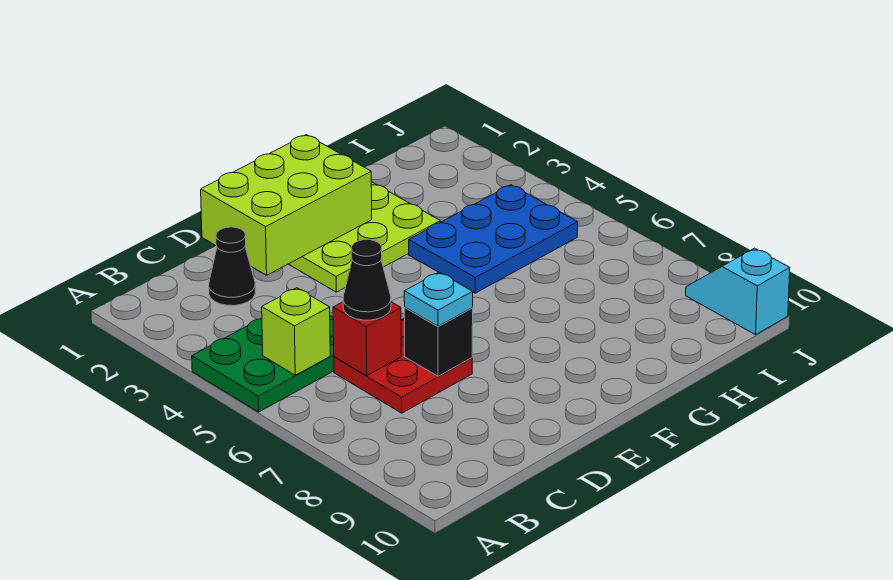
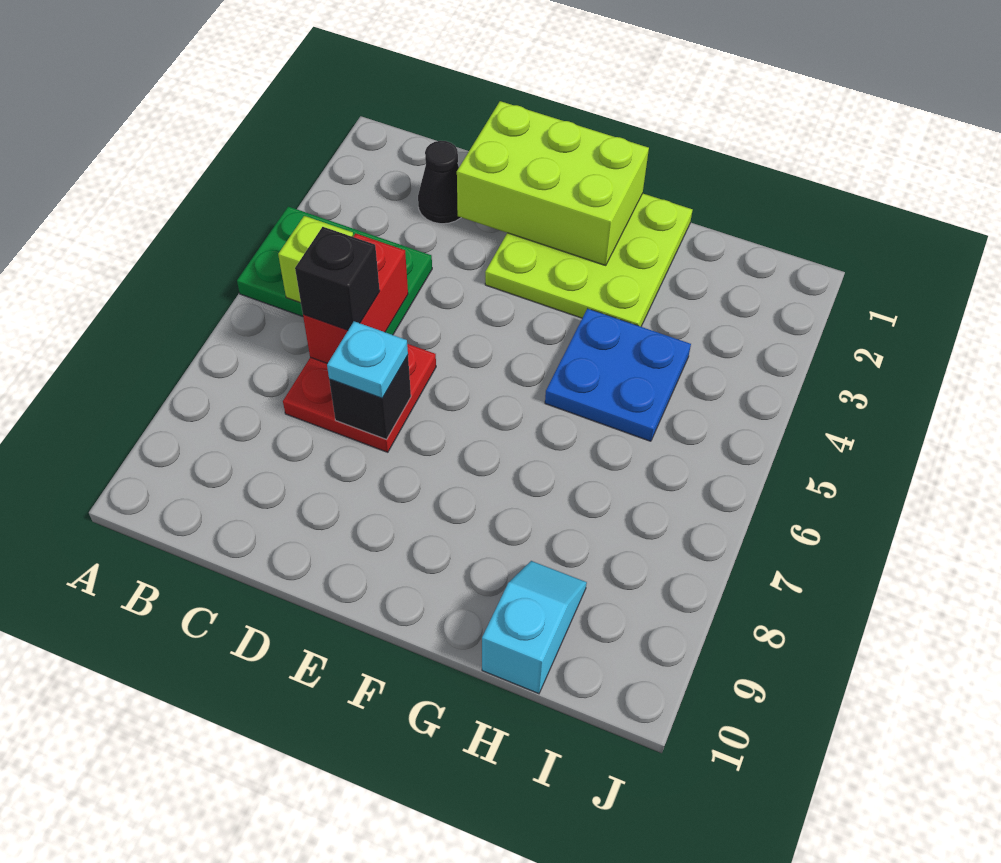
red 1x1 brick [333,302,401,376] -> red 1x2 brick [303,233,408,364]
black 1x1 cone [343,240,391,320] -> black 1x1 brick [295,227,380,330]
blue 2x3 plate [409,185,578,293] -> blue 2x2 plate [545,309,691,441]
cyan 1x2 slope [686,248,790,335] -> cyan 1x2 slope moved to [482,561,587,694]

